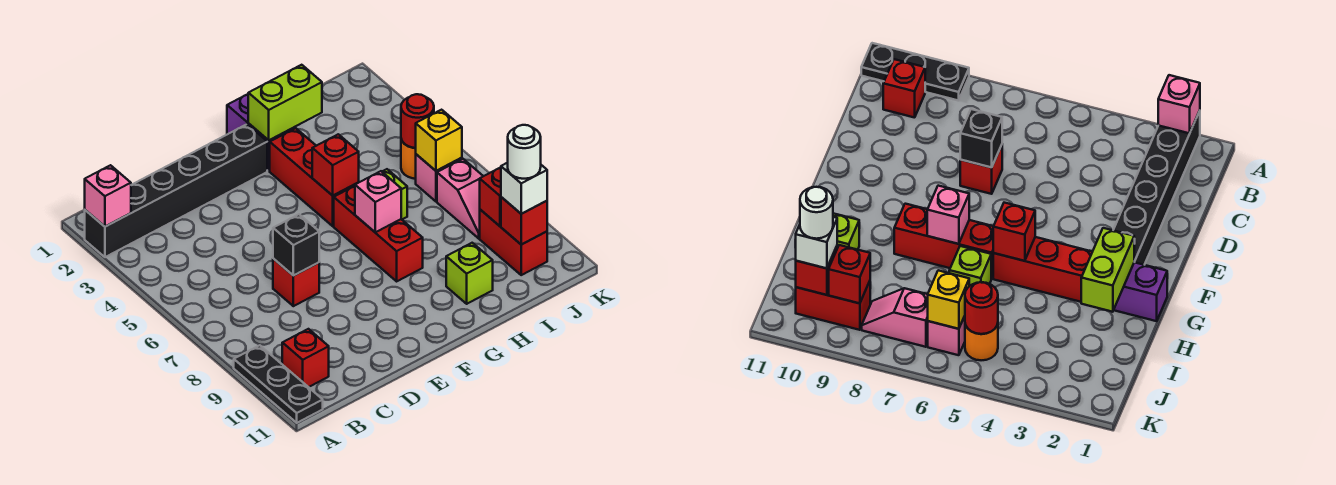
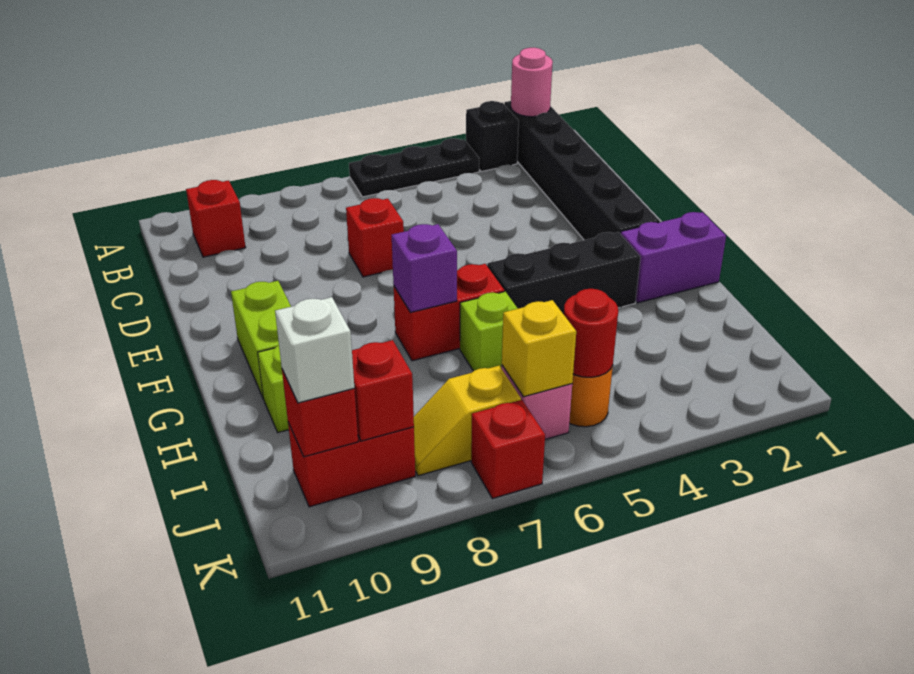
pink 1x1 brick [85,165,131,227] -> pink 1x1 round brick [511,48,553,117]
black 1x3 plate [234,345,323,423] -> black 1x3 plate moved to [349,138,479,197]
black 1x1 brick [273,214,319,276] -> black 1x1 brick moved to [466,101,519,172]
lime 1x2 brick [248,65,322,140] -> lime 1x2 brick moved to [231,281,291,399]
red 1x3 brick [270,128,359,226] -> black 1x3 brick [487,232,641,314]
red 1x1 brick [312,134,359,196] -> red 1x1 brick moved to [471,400,545,499]
red 1x3 brick [334,186,423,281] -> red 1x2 brick [394,264,504,361]
pink 1x1 brick [355,171,401,232] -> purple 1x1 brick [392,224,457,312]
pink 1x2 slope [437,159,483,238] -> yellow 1x2 slope [414,366,521,476]
white 1x1 round brick [508,125,541,179] -> none

